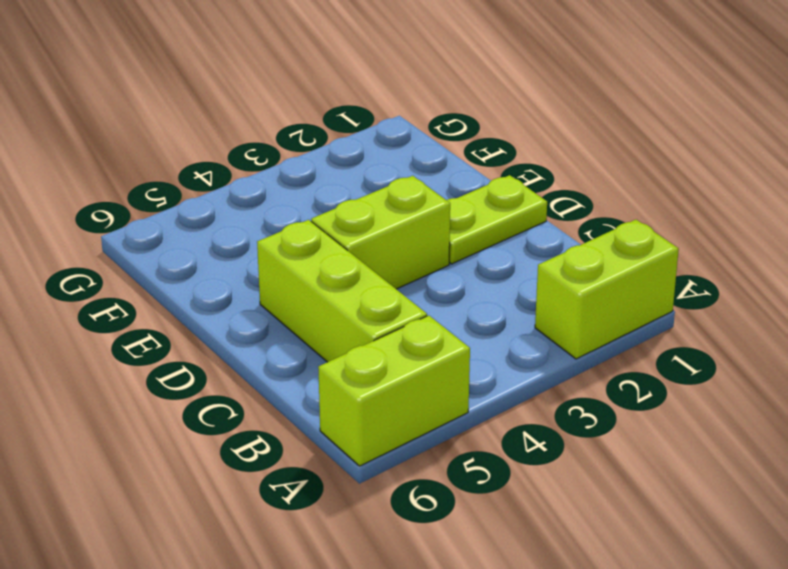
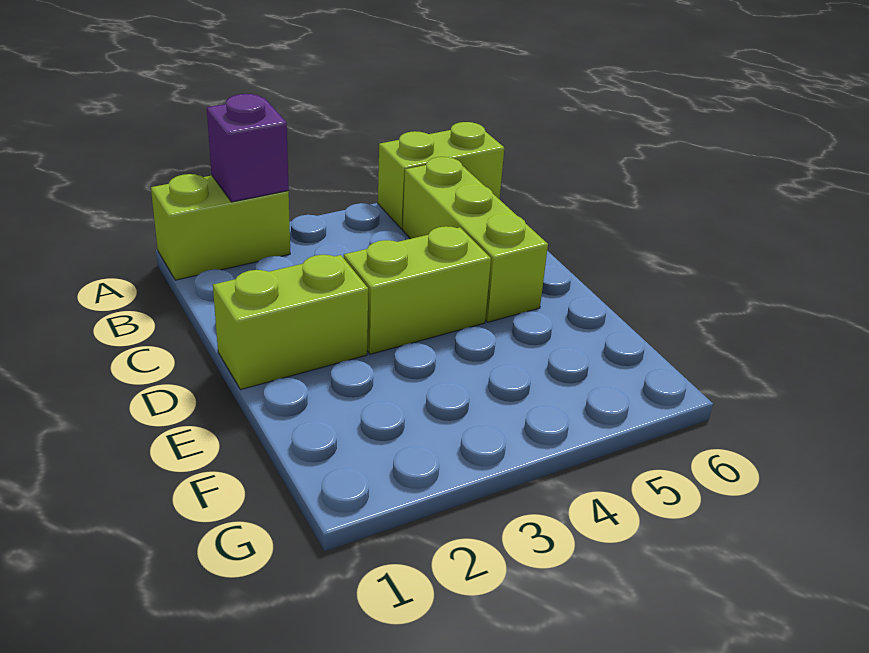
none -> purple 1x1 brick [207,94,289,202]
lime 1x2 plate [447,175,547,264] -> lime 1x2 brick [213,255,368,390]

